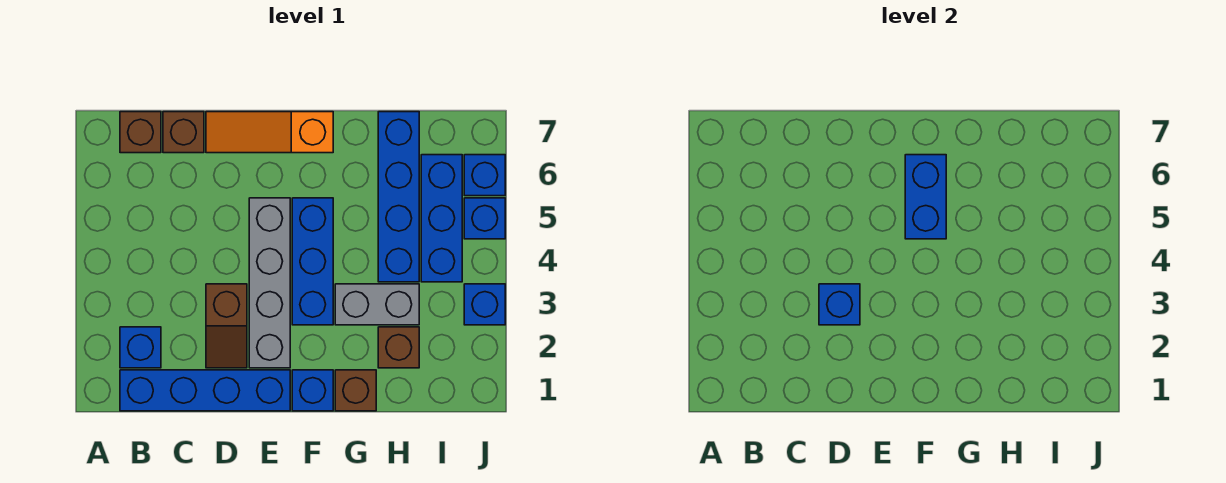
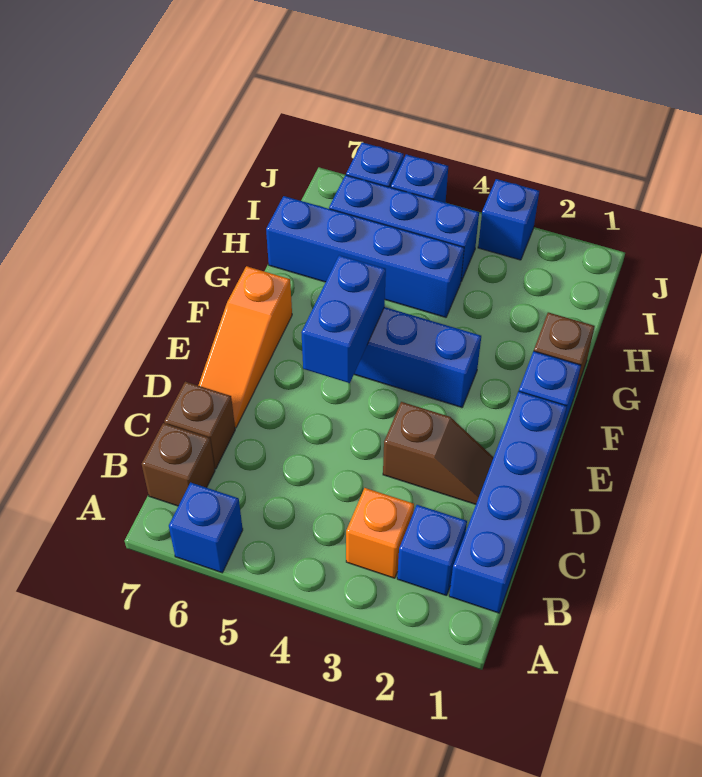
none -> orange 1x1 brick [346,488,414,578]
blue 1x1 brick [819,284,860,325] -> blue 1x1 brick moved to [169,483,243,573]
grey 1x4 brick [249,198,290,368] -> none
blue 1x2 brick [905,155,946,239] -> blue 1x2 brick turned to [301,255,386,383]
grey 1x2 brick [335,284,419,325] -> none
brown 1x1 brick [378,327,419,368] -> none

